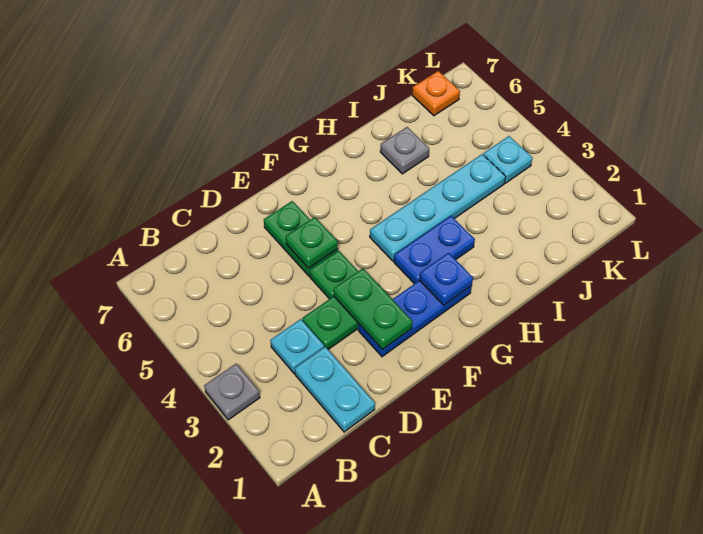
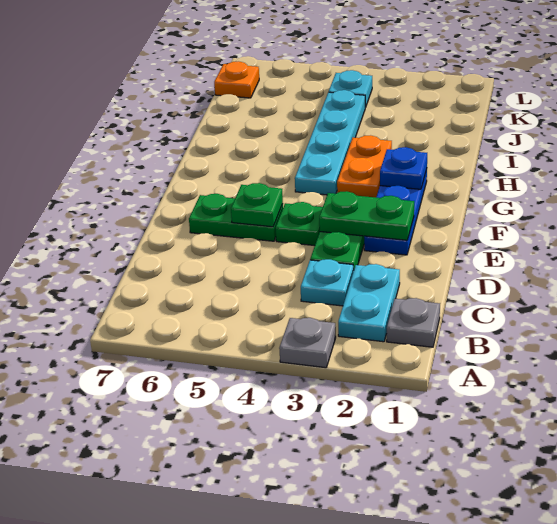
cyan 1x2 plate [295,347,375,432] -> cyan 1x2 plate turned to [338,264,400,342]
blue 1x2 plate [394,216,475,284] -> orange 1x2 plate [337,135,392,197]
grey 1x1 plate [380,127,429,174] -> grey 1x1 plate moved to [387,298,440,347]

